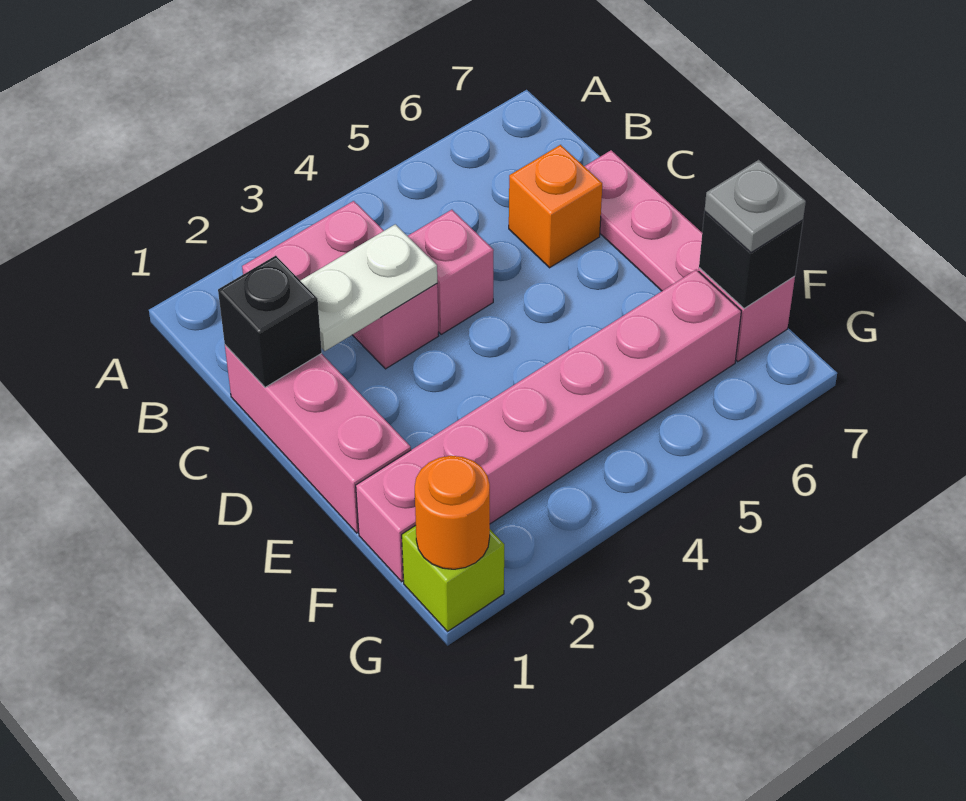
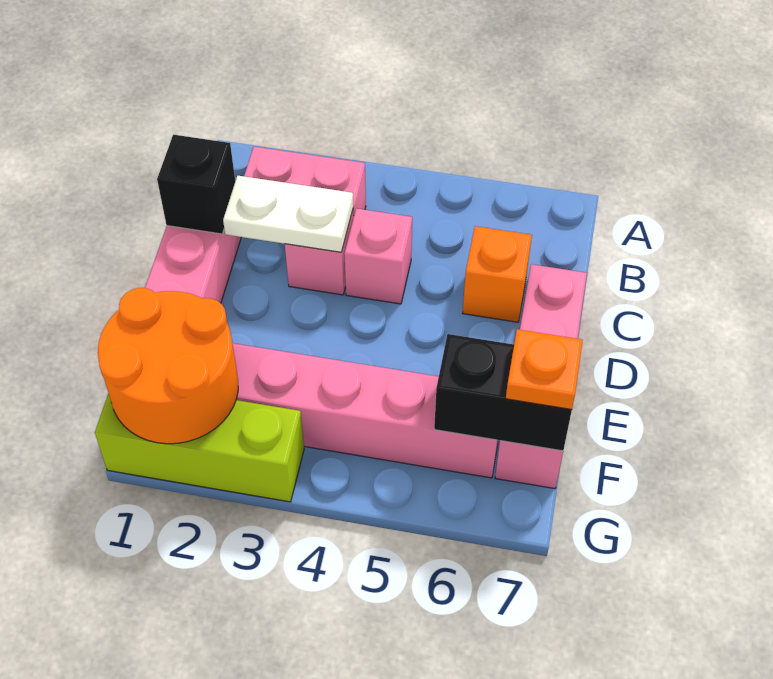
black 1x1 brick [699,212,803,309] -> black 1x2 brick [434,334,572,451]
grey 1x1 plate [705,160,806,253] -> orange 1x1 plate [506,329,583,410]
lime 1x1 brick [402,525,504,631] -> lime 1x3 brick [95,393,304,502]
orange 1x1 round brick [415,456,490,569] -> orange 2x2 round brick [98,288,238,444]

